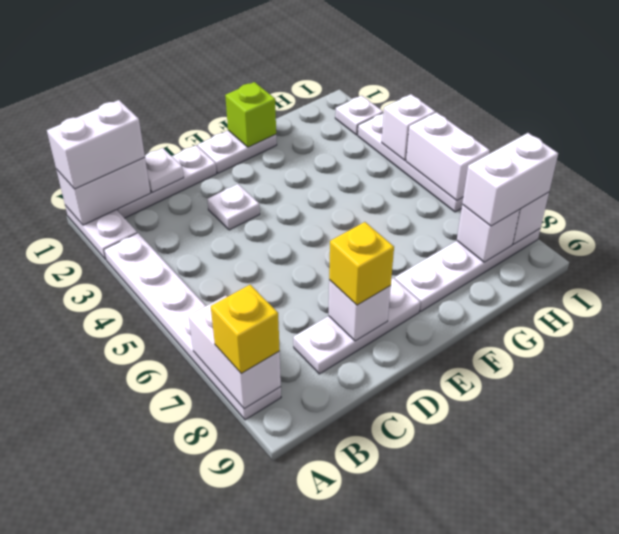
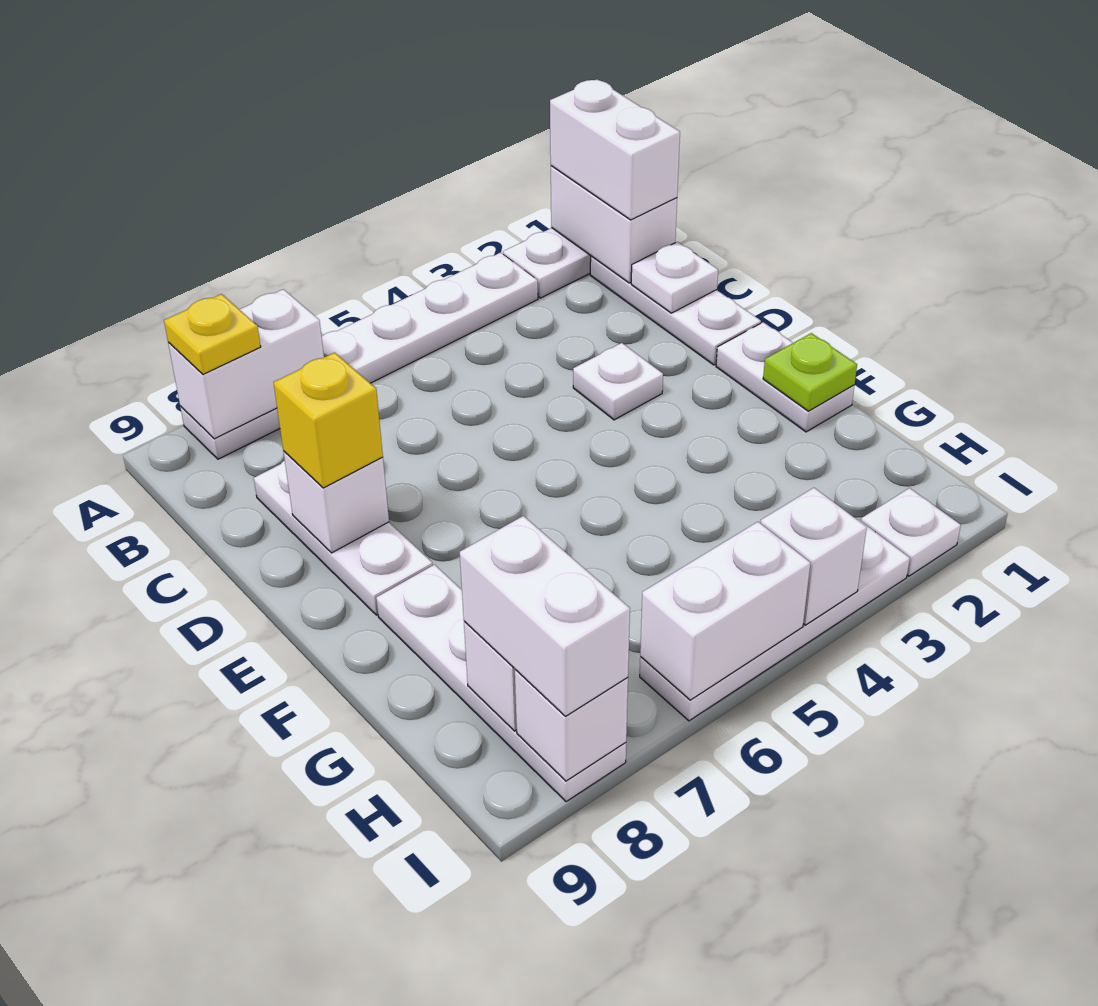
yellow 1x1 brick [211,285,280,374] -> yellow 1x1 plate [164,294,261,374]
lime 1x1 brick [225,82,276,147] -> lime 1x1 plate [763,333,857,411]

